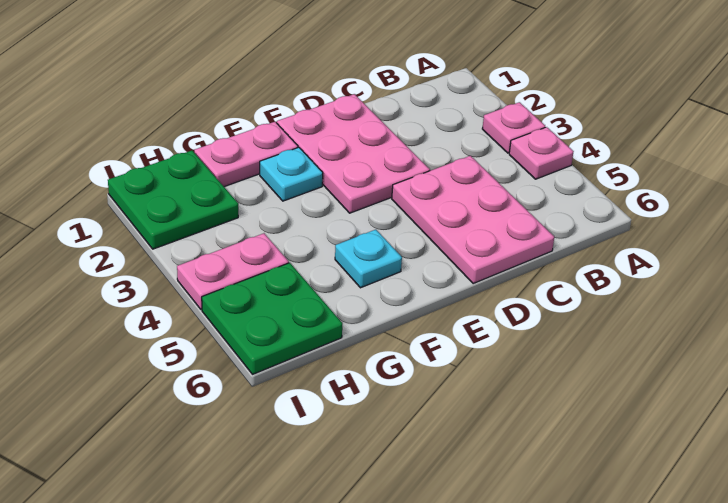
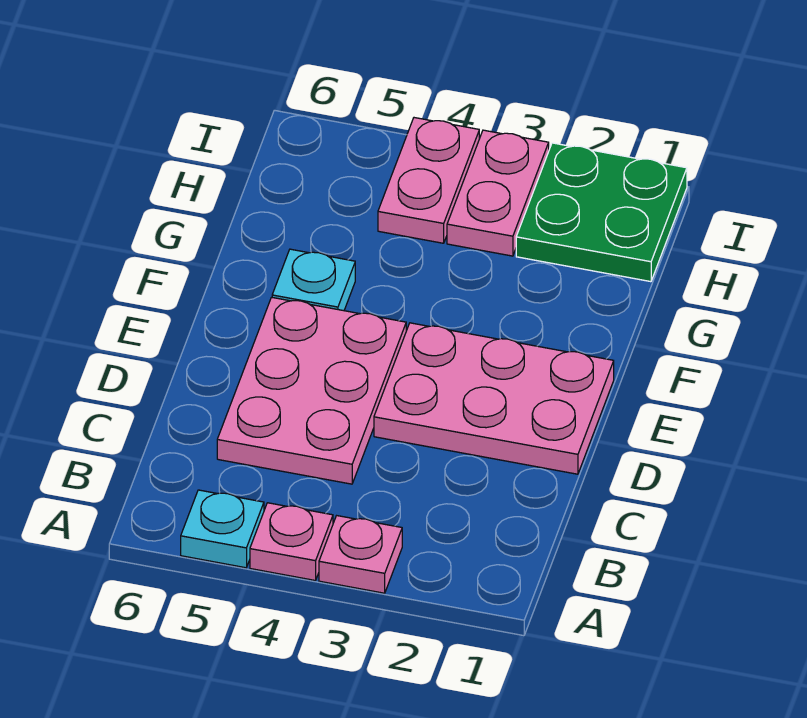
pink 2x3 plate [392,156,554,284] -> pink 2x3 plate turned to [217,297,406,484]
pink 1x2 plate [194,122,298,187] -> pink 1x2 plate moved to [447,130,549,256]
cyan 1x1 plate [260,147,323,201] -> cyan 1x1 plate moved to [181,490,264,568]
green 2x2 plate [202,263,342,374] -> none

